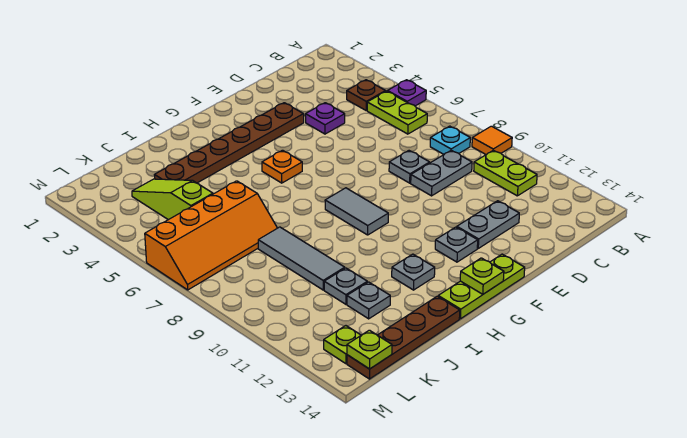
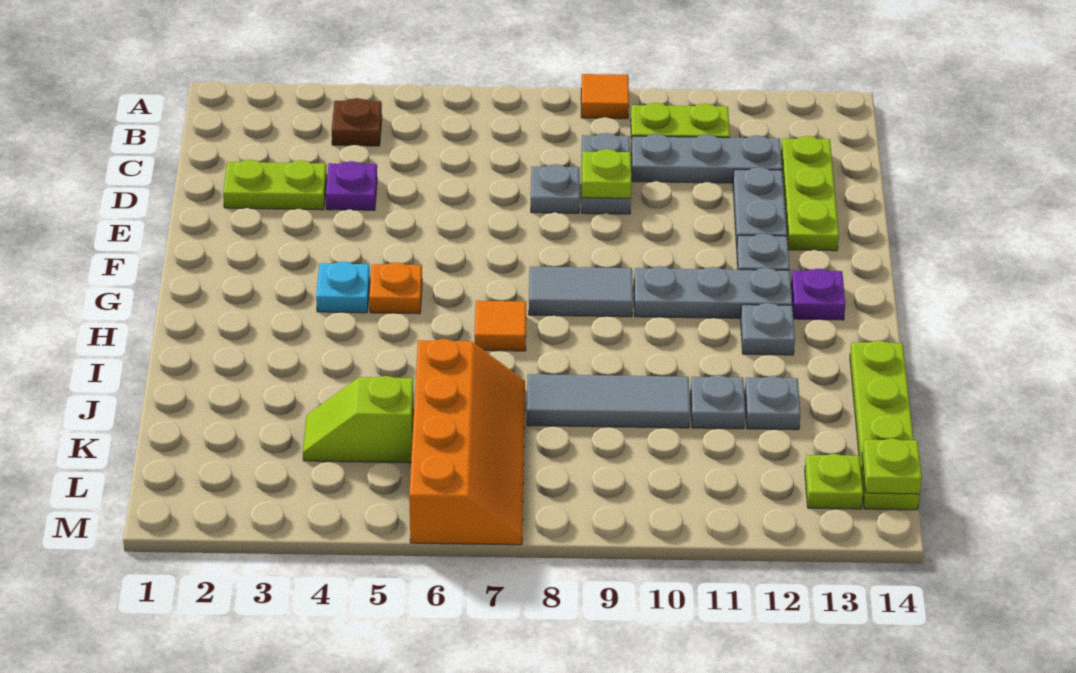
purple 1x1 plate [387,80,426,106] -> purple 1x1 plate moved to [791,269,845,320]
lime 1x2 plate [367,91,427,134] -> lime 1x2 plate moved to [223,160,327,210]
cyan 1x1 plate [430,126,470,154] -> cyan 1x1 plate moved to [316,261,370,313]
none -> grey 1x3 plate [631,134,782,183]
brown 1x6 plate [155,103,304,183] -> none
lime 1x3 plate [438,254,525,319] -> lime 1x3 plate moved to [781,136,839,251]
none -> grey 1x3 plate [634,266,792,318]
lime 1x1 plate [460,258,504,294] -> lime 1x1 plate moved to [582,149,631,198]
none -> orange 1x1 tile [475,301,526,351]
brown 1x4 plate [347,296,460,379] -> lime 1x4 plate [850,341,920,510]
lime 1x3 slope [132,179,213,220] -> lime 1x2 slope [303,376,414,463]

